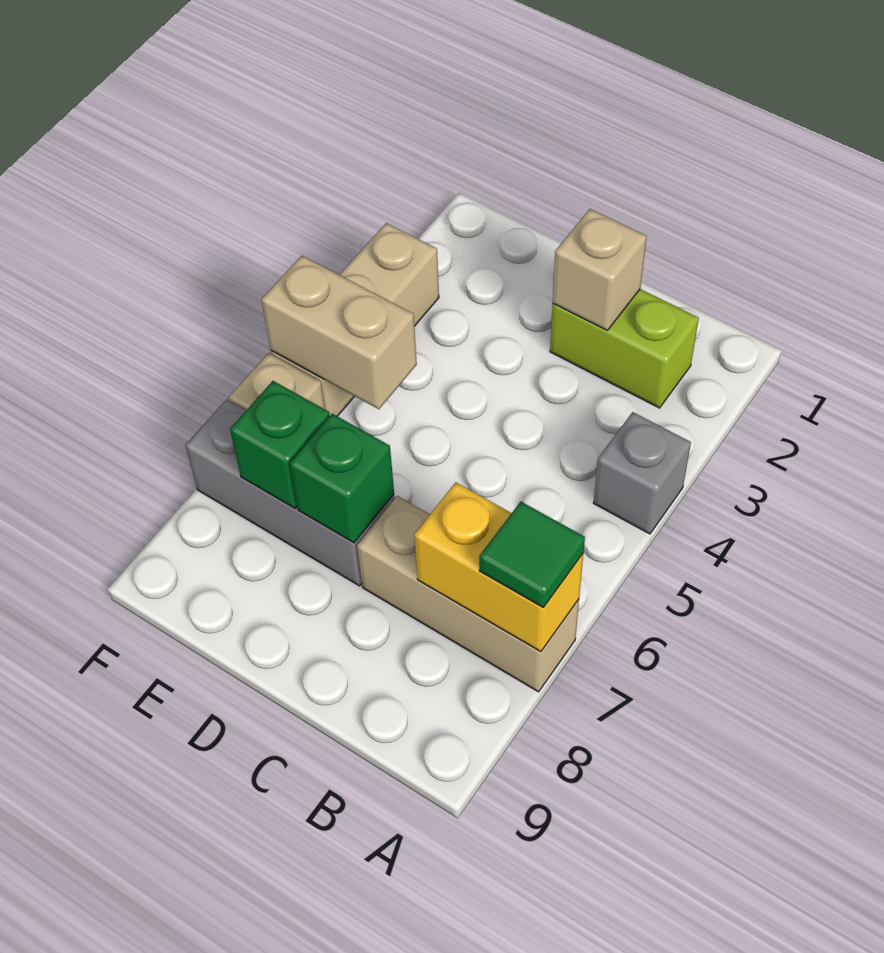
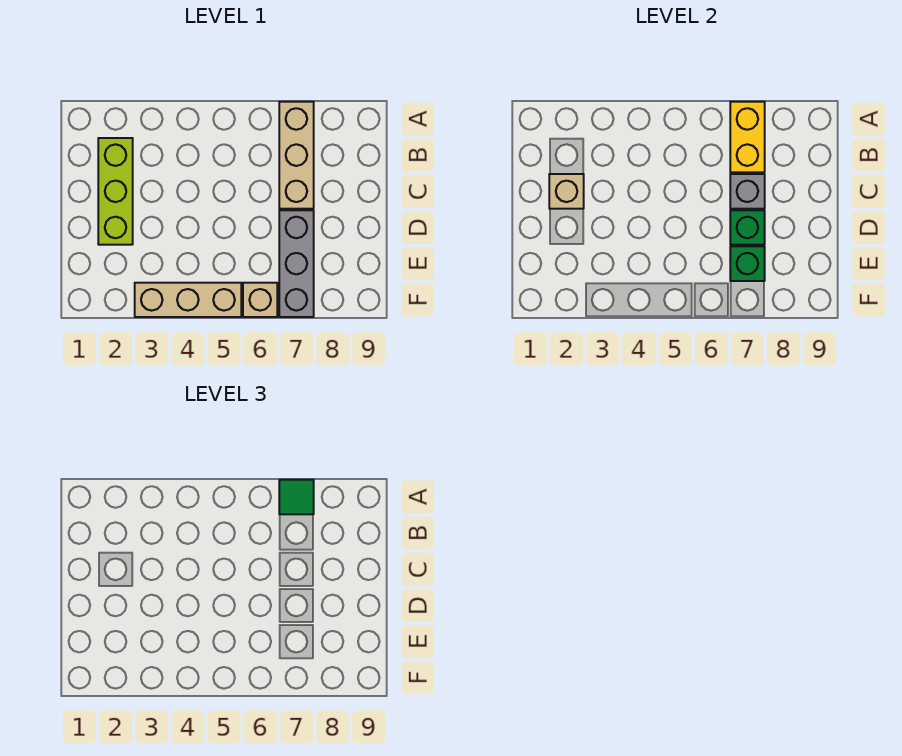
grey 1x1 brick [594,412,691,534] -> grey 1x1 brick moved to [730,174,765,209]
lime 1x2 brick [550,289,699,408] -> lime 1x3 brick [98,138,133,245]
tan 1x2 brick [261,256,417,409] -> none

